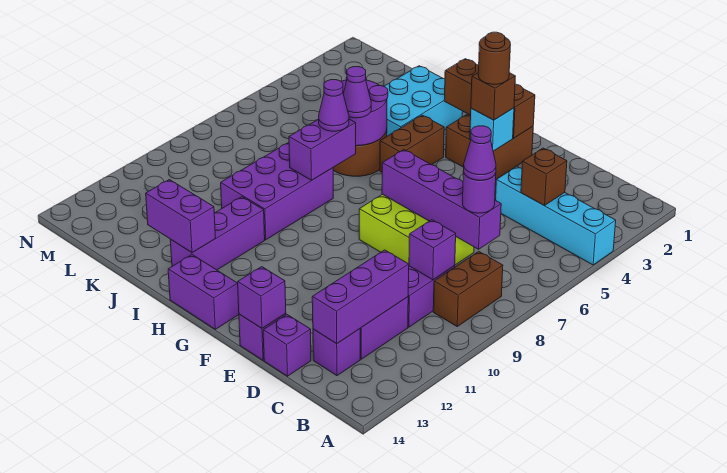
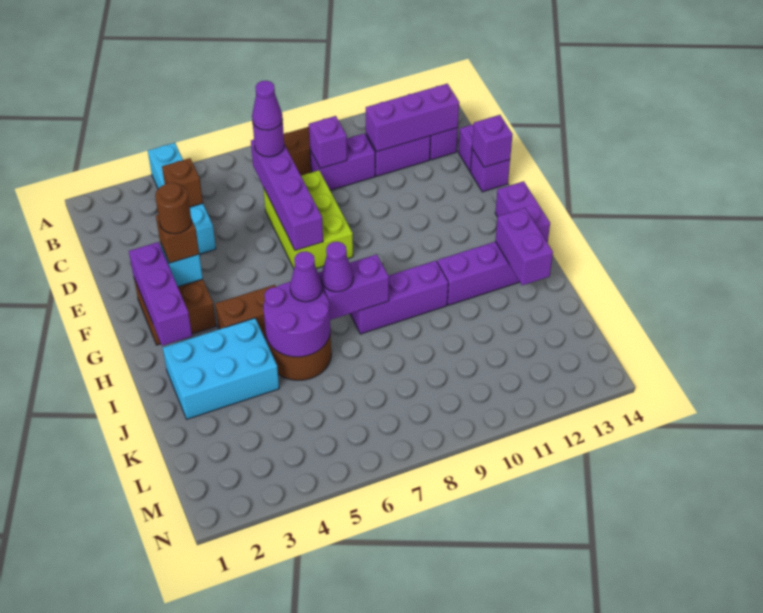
brown 1x3 brick [444,59,535,138] -> purple 1x3 brick [129,242,192,346]
purple 2x3 brick [221,142,333,240] -> purple 1x3 brick [350,261,448,334]

